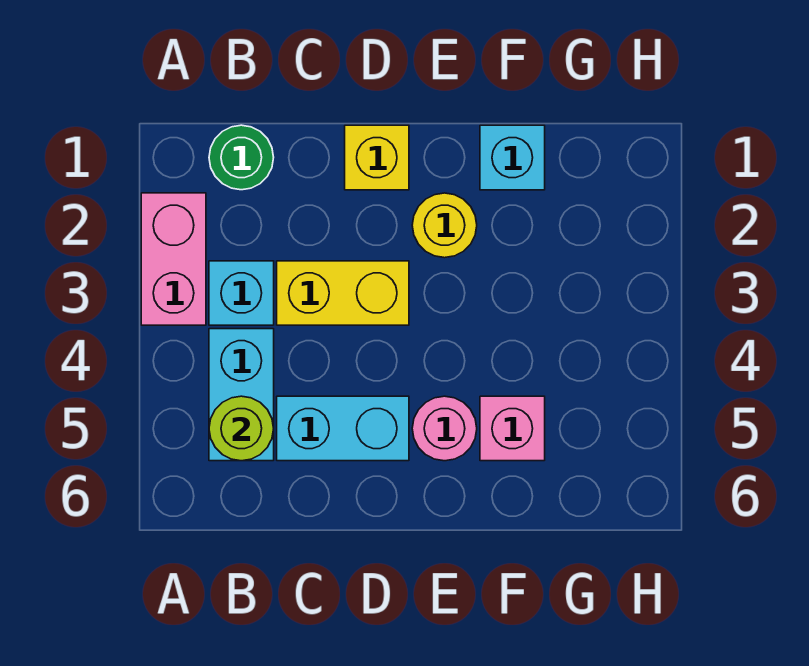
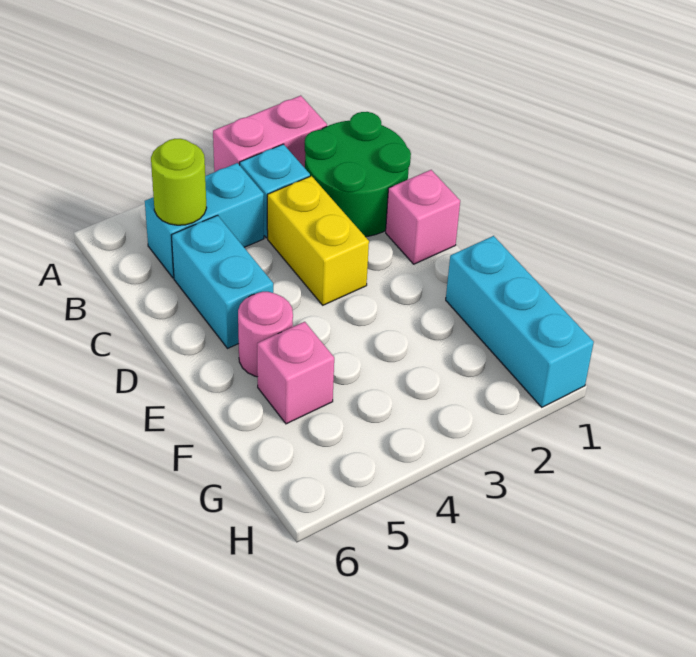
green 1x1 round brick [209,125,274,190] -> green 2x2 round brick [305,112,411,237]
yellow 1x1 brick [345,125,409,190] -> pink 1x1 brick [386,170,460,264]
yellow 1x1 round brick [412,193,477,258] -> none
cyan 1x1 brick [480,125,545,190] -> cyan 1x3 brick [446,236,594,407]

